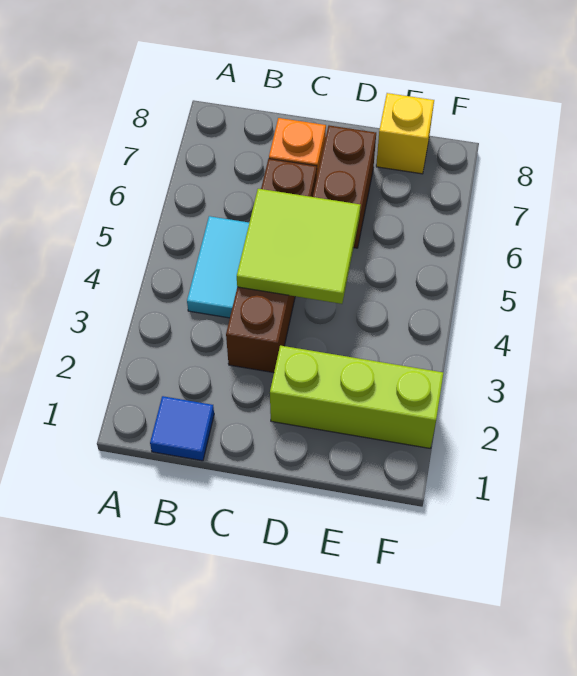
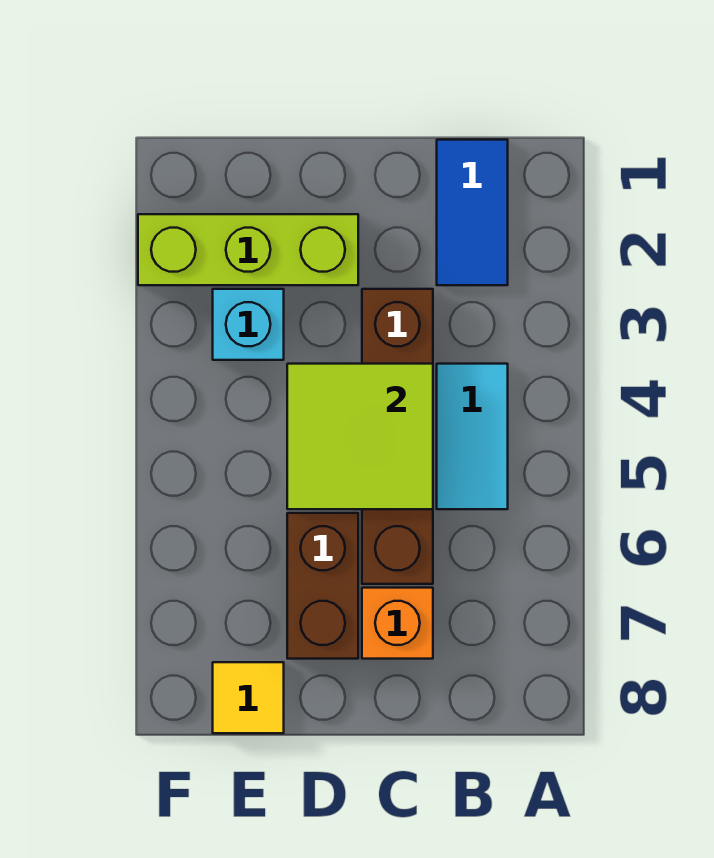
blue 1x1 tile [150,396,214,461] -> blue 1x2 tile [437,140,508,285]
none -> cyan 1x1 brick [213,289,284,360]
yellow 1x1 brick [376,93,434,174] -> yellow 1x1 tile [213,662,284,733]

